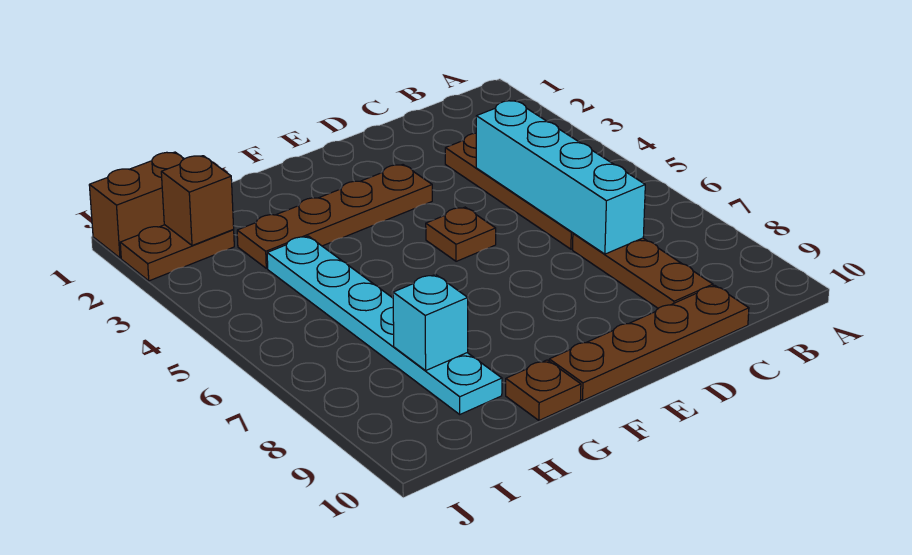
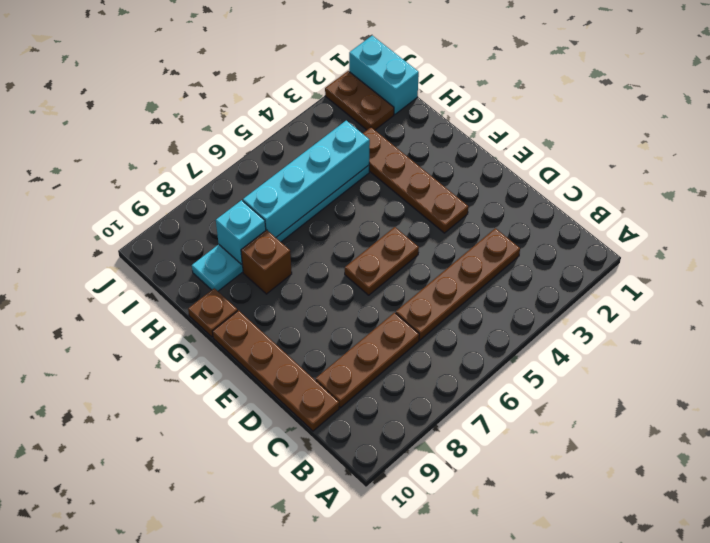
cyan 1x4 brick [476,101,645,254] -> cyan 1x4 brick moved to [243,121,370,237]
brown 1x1 plate [426,207,496,261] -> brown 1x2 plate [345,227,419,295]
brown 1x2 brick [89,152,184,258] -> cyan 1x2 brick [349,36,419,114]
brown 1x1 brick [161,156,234,246] -> brown 1x1 brick moved to [241,230,292,294]

